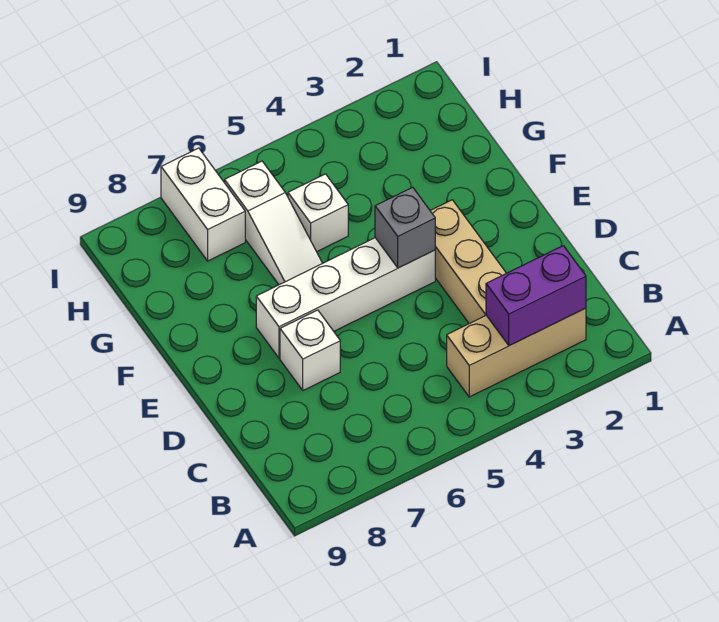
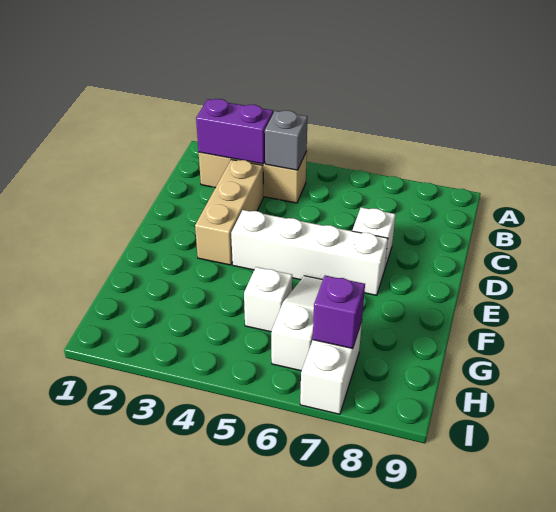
grey 1x1 brick [375,187,435,268] -> grey 1x1 brick moved to [265,111,308,170]
none -> purple 1x1 brick [313,276,365,349]

